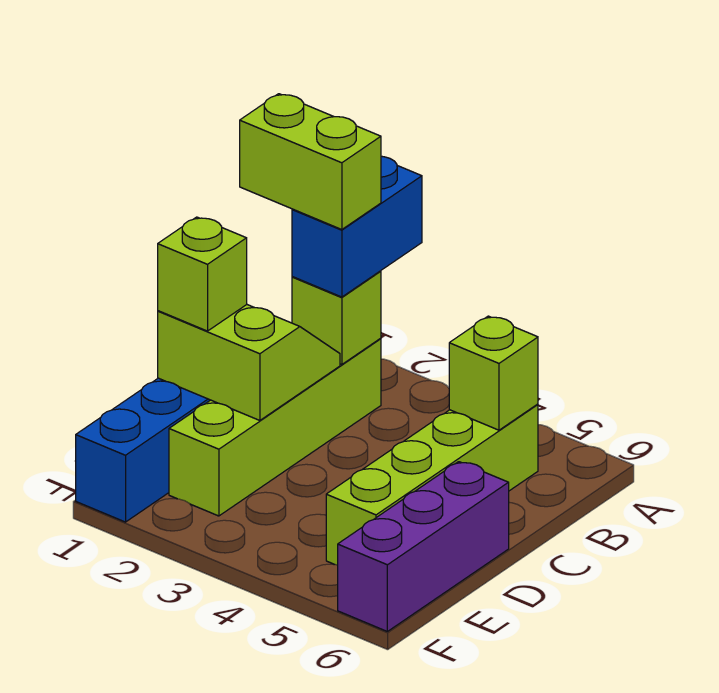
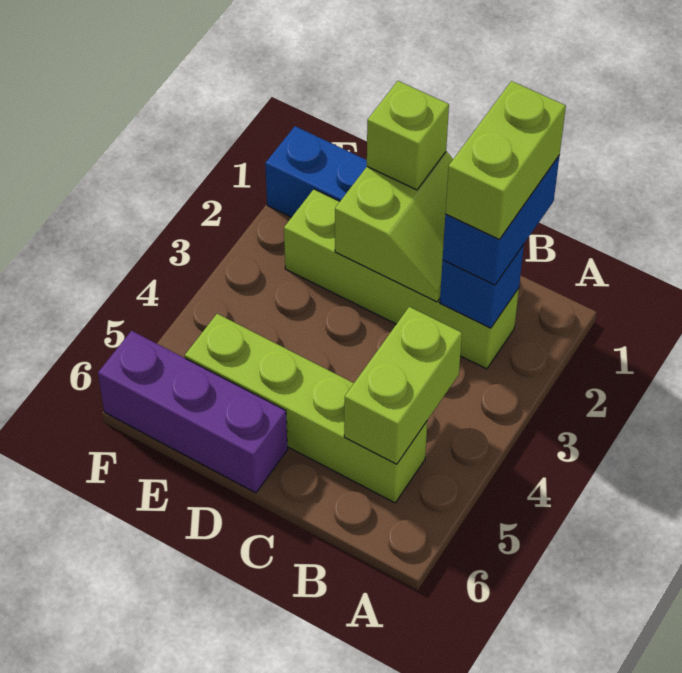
blue 1x2 brick [292,156,422,297] -> blue 1x2 brick turned to [443,155,560,285]
lime 1x1 brick [292,271,381,365] -> blue 1x1 brick [440,245,524,328]
lime 1x1 brick [449,316,538,430] -> lime 1x2 brick [344,307,462,464]

